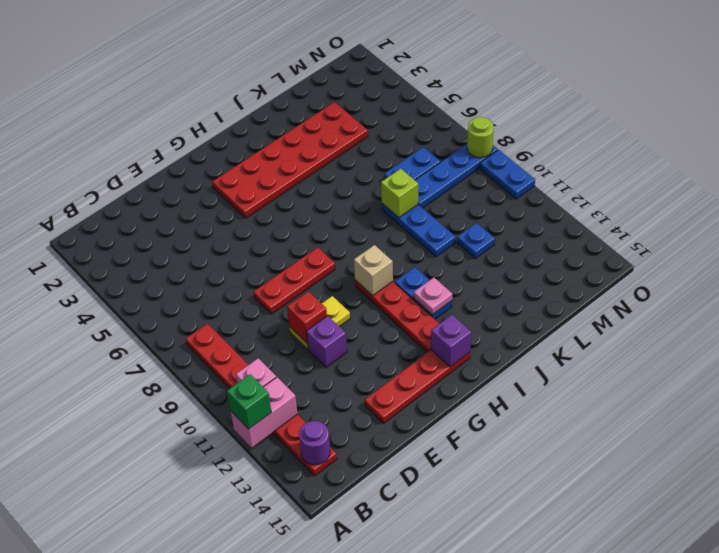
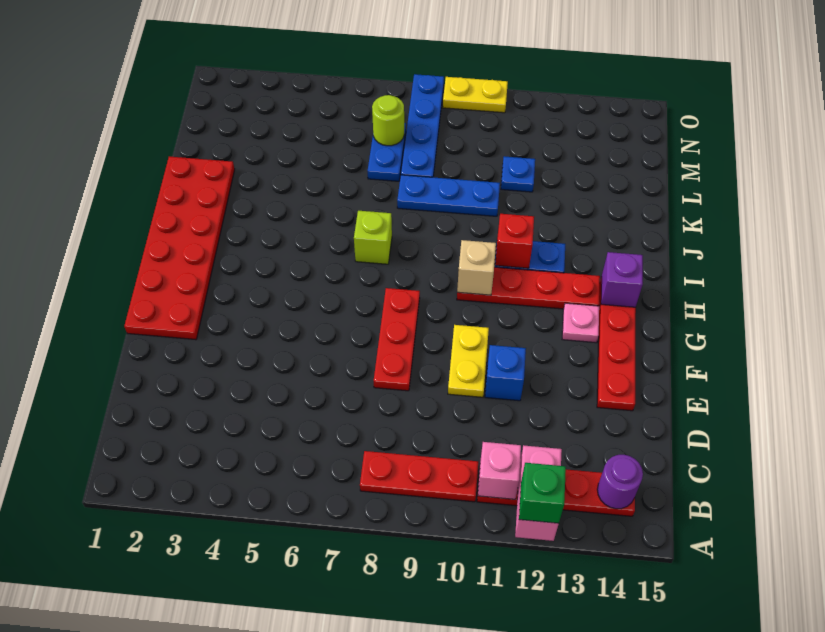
red 1x1 brick [287,291,327,343] -> red 1x1 brick moved to [495,214,534,268]
purple 1x1 brick [306,316,347,367] -> blue 1x1 brick [485,345,526,401]
red 2x6 plate [212,102,368,218] -> red 2x6 plate moved to [124,157,235,340]
pink 1x1 plate [414,278,452,315] -> pink 1x1 plate moved to [562,303,599,343]
lime 1x1 brick [381,169,418,218] -> lime 1x1 brick moved to [354,211,392,264]
lime 1x1 round brick [467,117,494,158] -> lime 1x1 round brick moved to [372,95,404,146]
blue 1x2 plate [480,150,535,199] -> yellow 1x2 plate [443,77,508,113]

